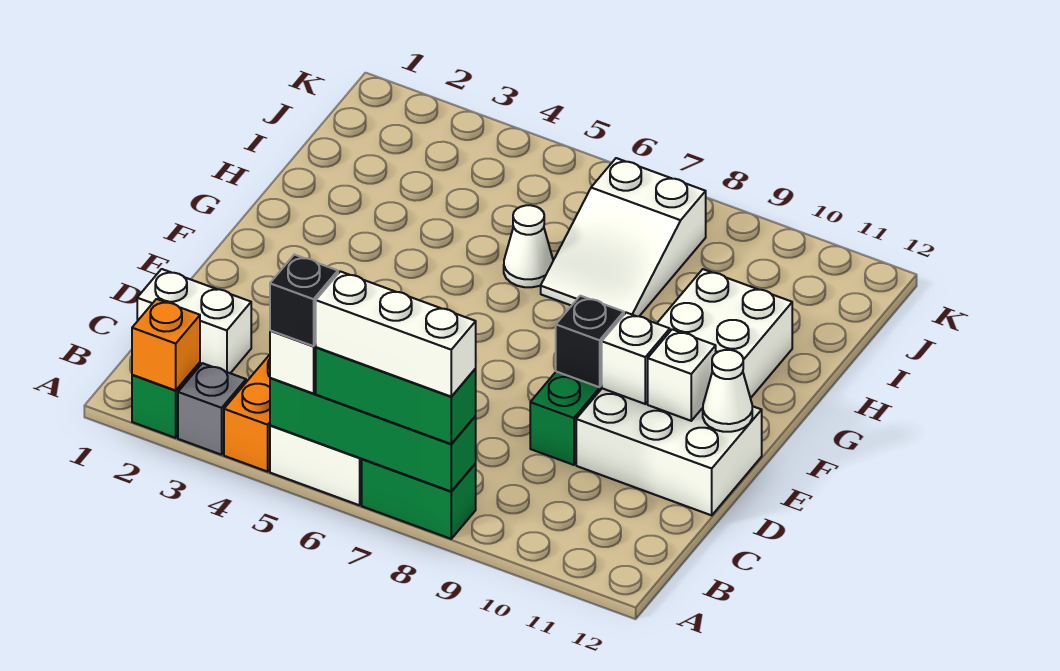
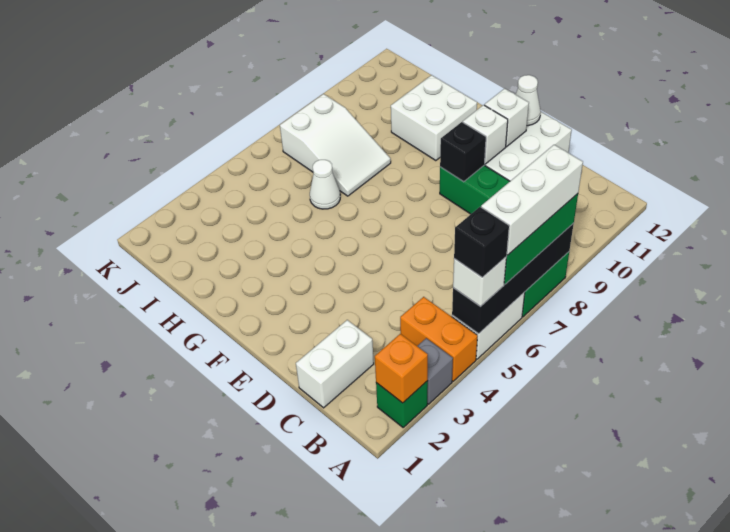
green 1x4 brick [270,378,476,492] -> black 1x4 brick [452,223,574,334]

